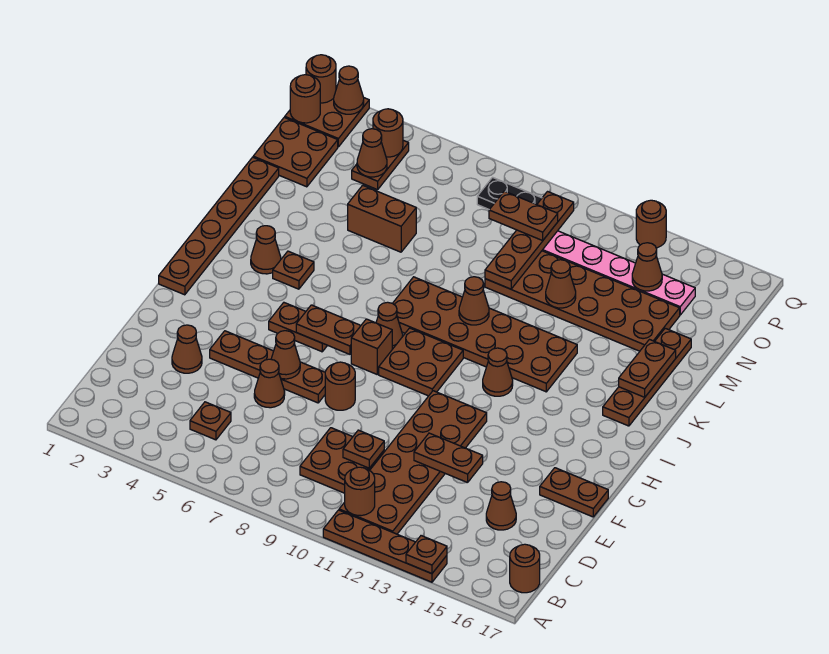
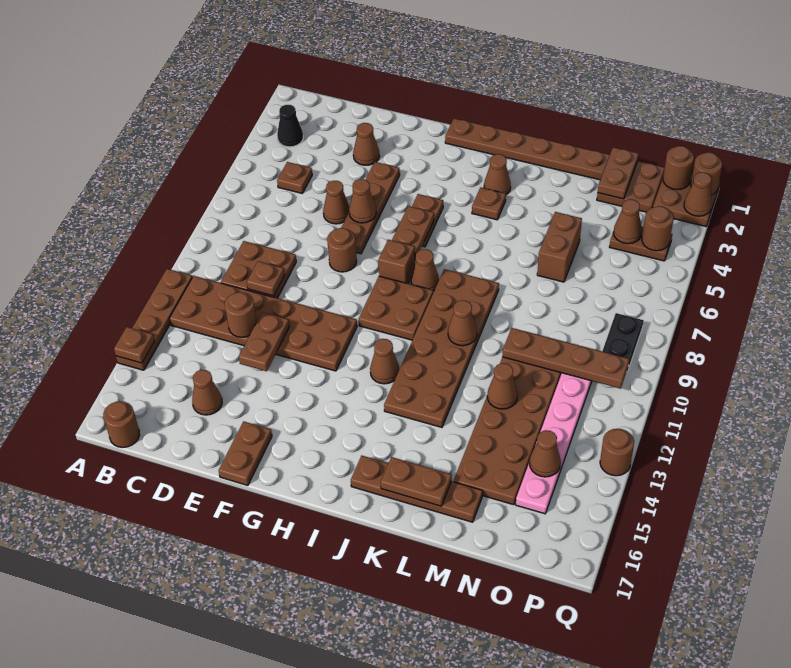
none -> black 1x1 cone [277,105,303,147]
brown 1x1 round brick [345,467,375,516] -> brown 1x1 round brick moved to [225,292,257,337]
brown 1x2 plate [489,191,558,241] -> brown 1x2 plate moved to [598,147,639,199]

